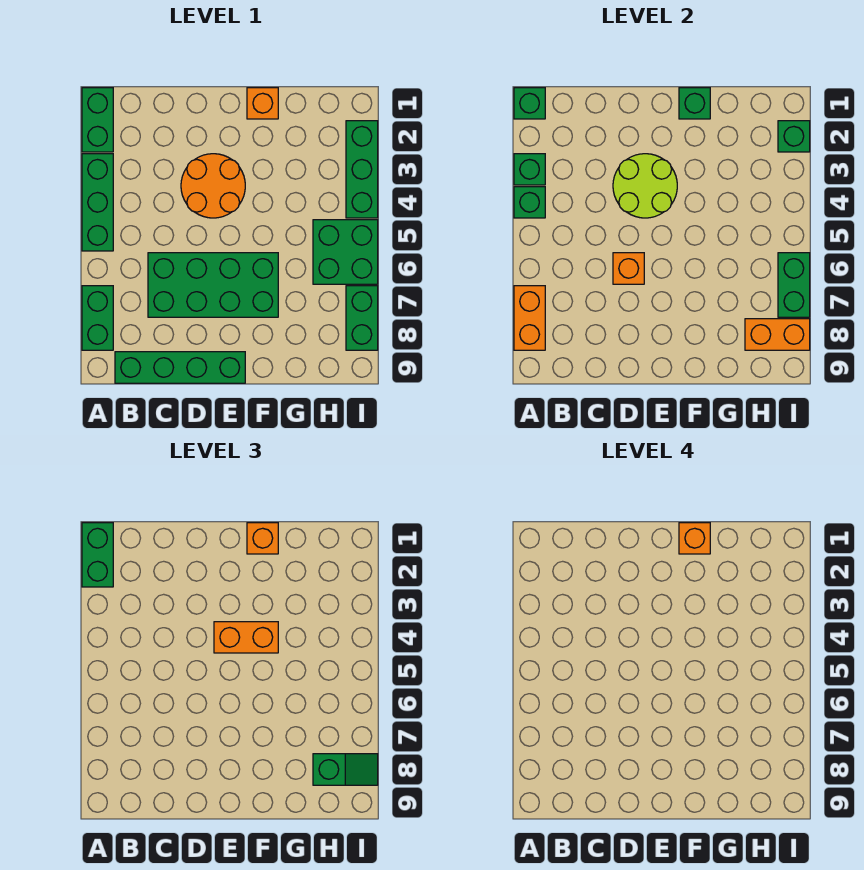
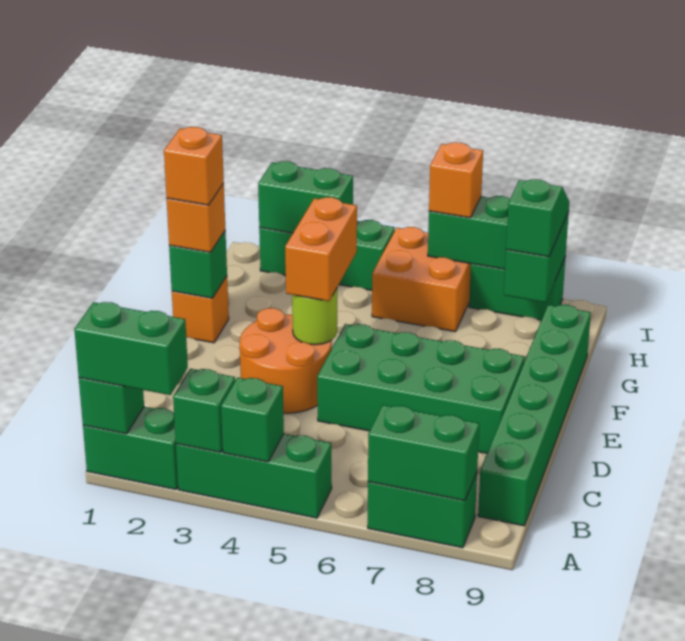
orange 1x2 brick [514,286,545,350] -> green 1x2 brick [368,405,479,501]
green 1x4 brick [115,352,245,383] -> green 1x6 brick [478,305,591,526]
green 2x4 brick [148,253,278,317] -> green 2x4 brick turned to [317,324,524,453]
lime 2x2 round brick [613,154,677,218] -> lime 1x1 round brick [292,289,337,345]
orange 1x1 brick [613,253,644,284] -> orange 1x1 brick moved to [429,142,483,218]
green 2x2 brick [313,220,378,284] -> orange 2x2 brick [372,227,471,332]
orange 1x2 brick [745,319,810,350] -> green 1x2 brick [504,212,569,303]
green 1x1 brick [778,121,810,152] -> green 1x2 brick [258,161,353,233]

